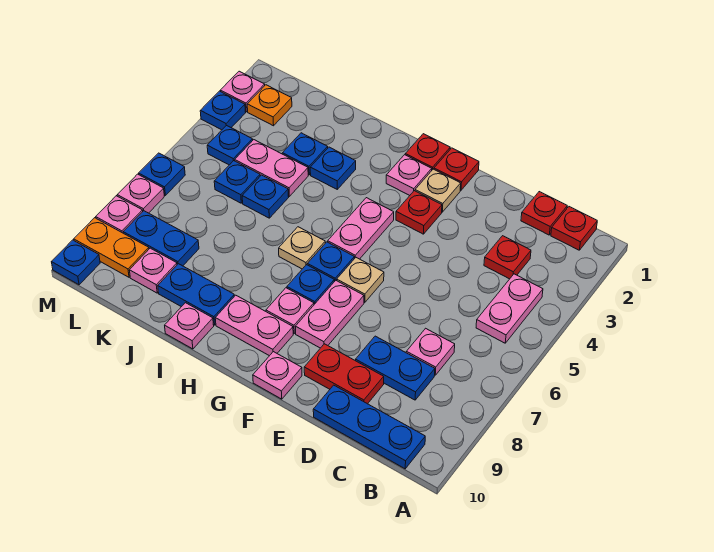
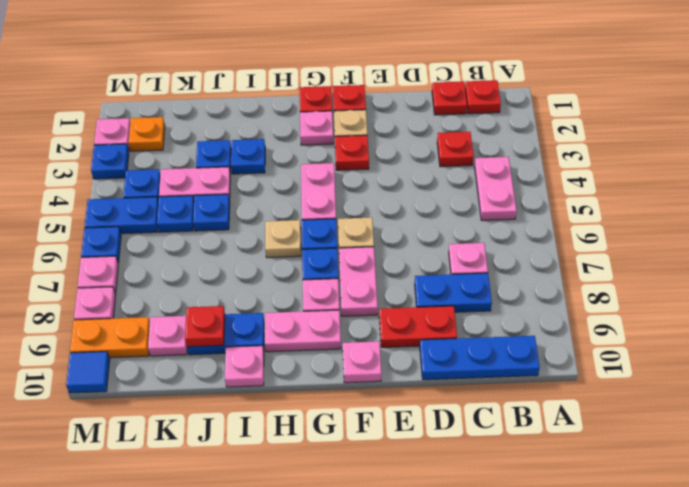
none -> red 1x1 plate [185,306,225,347]
blue 1x2 plate [123,211,199,266] -> blue 1x2 plate moved to [85,197,158,234]
blue 1x1 plate [52,240,100,285] -> blue 1x1 tile [66,352,110,393]

